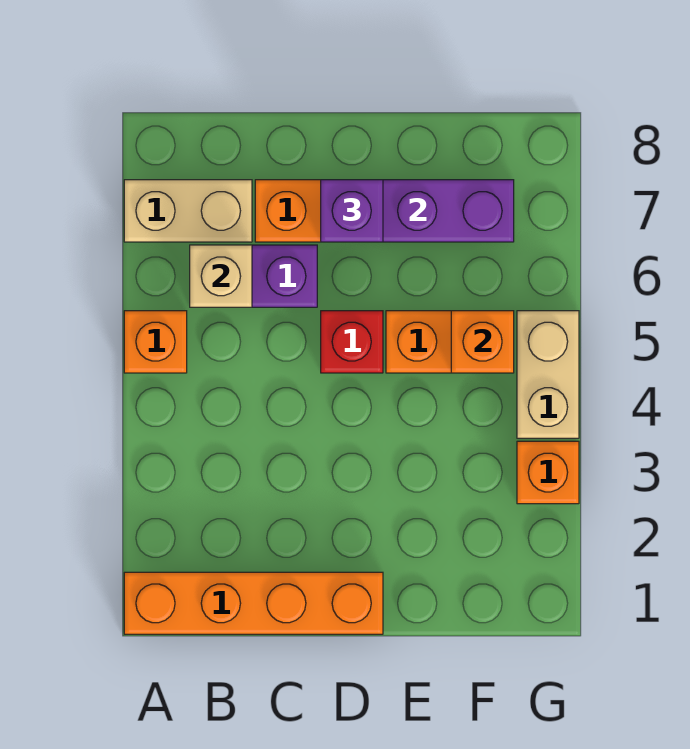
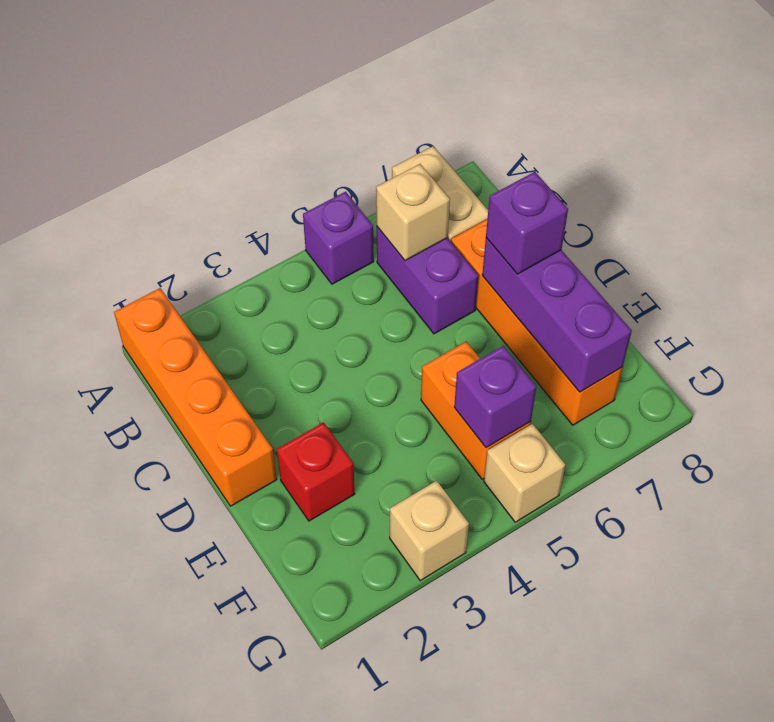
orange 1x1 brick [124,311,187,373] -> purple 1x1 brick [303,192,374,284]
red 1x1 brick [321,311,383,373] -> red 1x1 brick moved to [277,422,355,521]
orange 1x1 brick [451,311,514,373] -> purple 1x1 brick [454,346,536,448]
orange 1x1 brick [517,441,579,504] -> tan 1x1 brick [390,481,469,580]
tan 1x2 brick [517,311,579,438] -> tan 1x1 brick [484,424,565,522]

